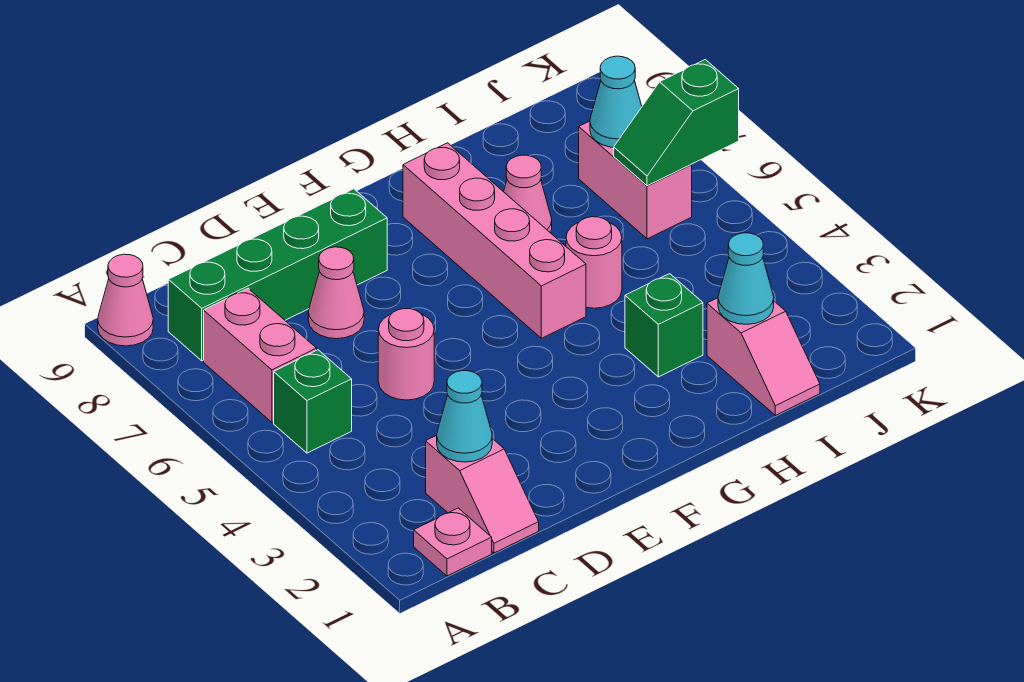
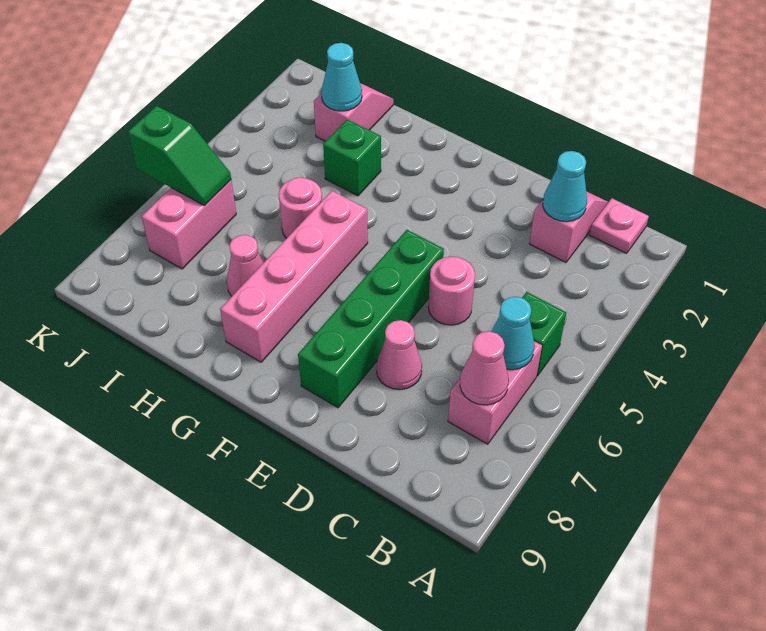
pink 1x1 cone [98,254,153,346] -> pink 1x1 cone moved to [460,331,509,405]
green 1x4 brick [168,189,387,361] -> green 1x4 brick turned to [298,230,444,408]
cyan 1x1 cone [590,56,642,147] -> cyan 1x1 cone moved to [491,297,534,370]

